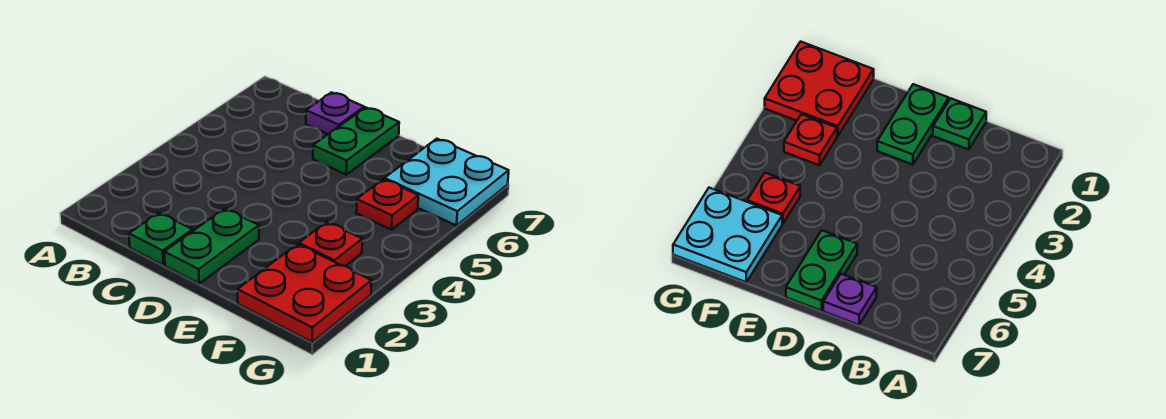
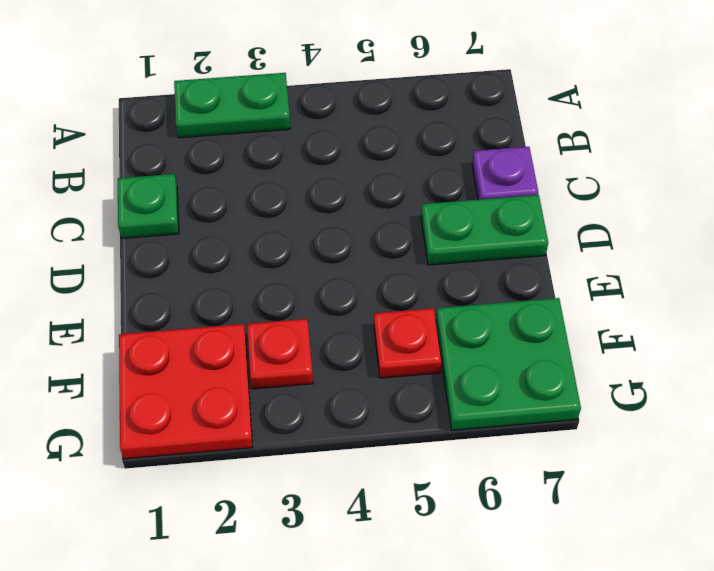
green 1x2 plate [164,209,259,284] -> green 1x2 plate moved to [174,73,290,138]
cyan 2x2 plate [385,139,509,226] -> green 2x2 plate [436,298,581,430]

